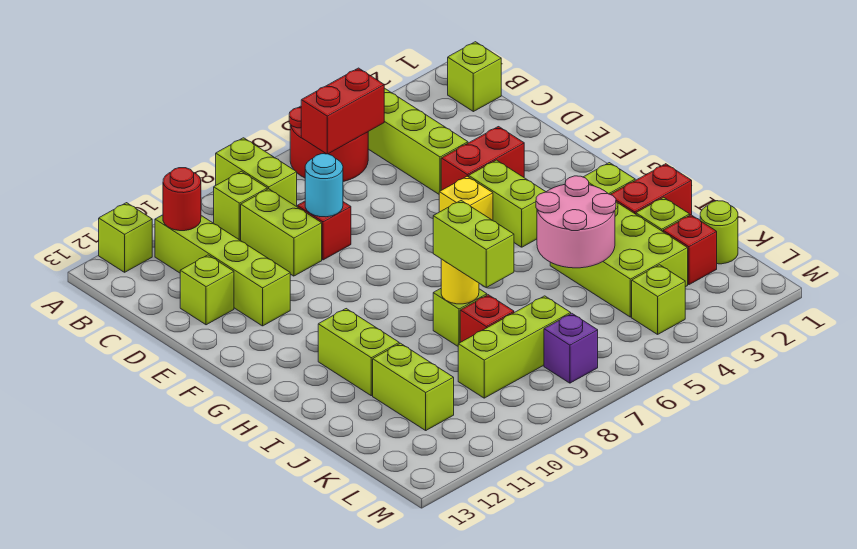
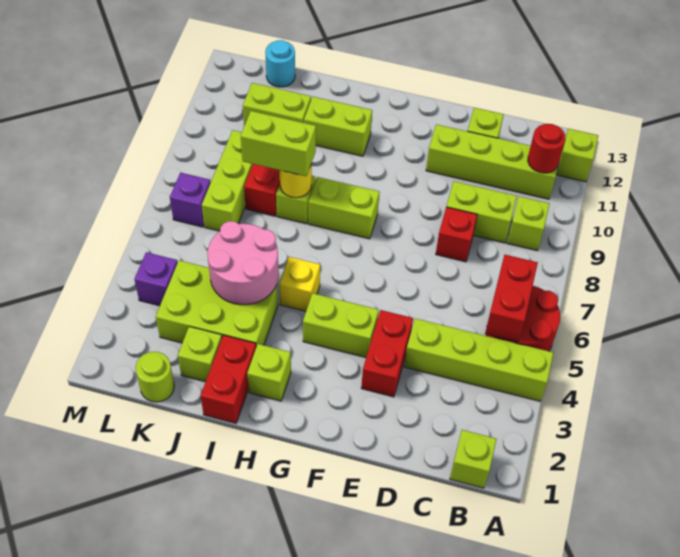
lime 1x2 brick [216,138,297,206] -> lime 1x2 brick moved to [308,177,379,239]
cyan 1x1 round brick [305,154,343,217] -> cyan 1x1 round brick moved to [265,40,295,87]
yellow 1x1 brick [439,176,493,221] -> yellow 1x1 brick moved to [279,257,320,311]
red 1x1 brick [663,215,717,285] -> none
lime 1x1 brick [632,265,685,334] -> purple 1x1 brick [134,252,178,306]

